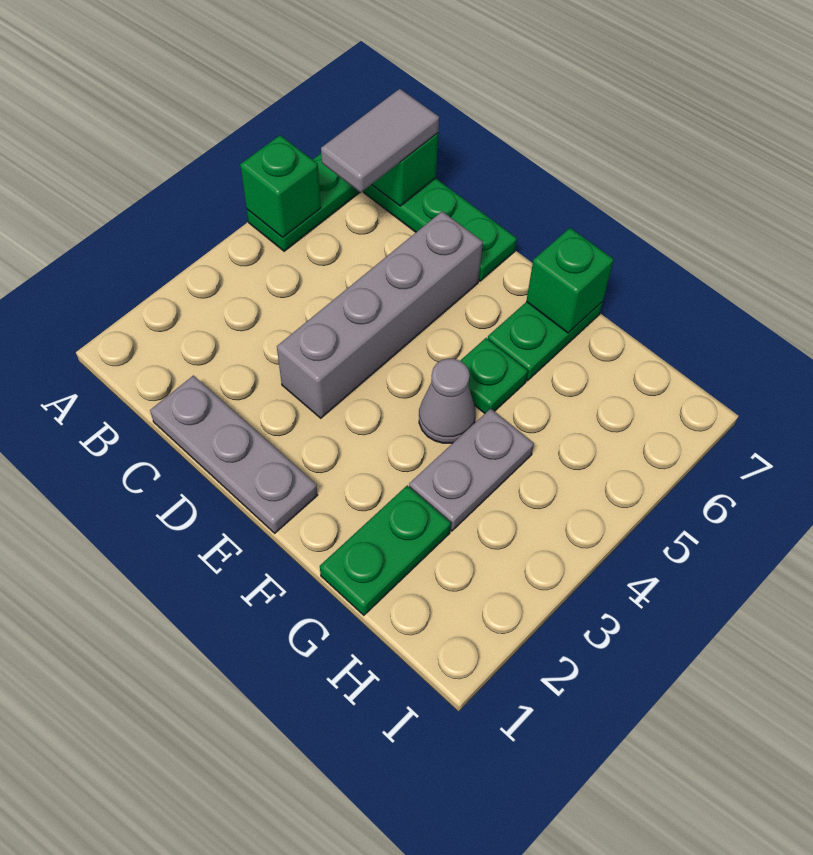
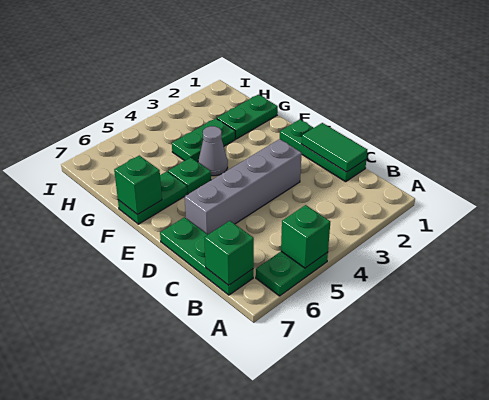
grey 1x2 tile [321,89,439,193] -> none
grey 1x3 plate [150,376,318,533] -> green 1x3 plate [280,119,366,182]
none -> green 1x2 tile [302,123,367,172]
grey 1x2 plate [409,409,534,531] -> green 1x2 plate [172,118,235,162]

